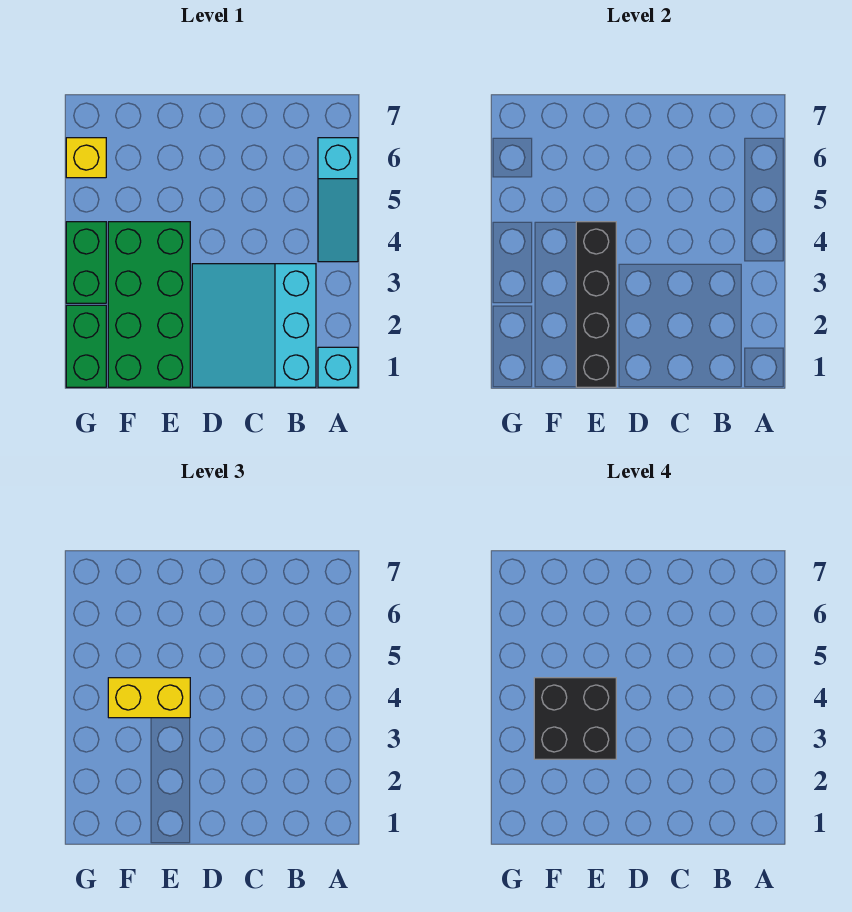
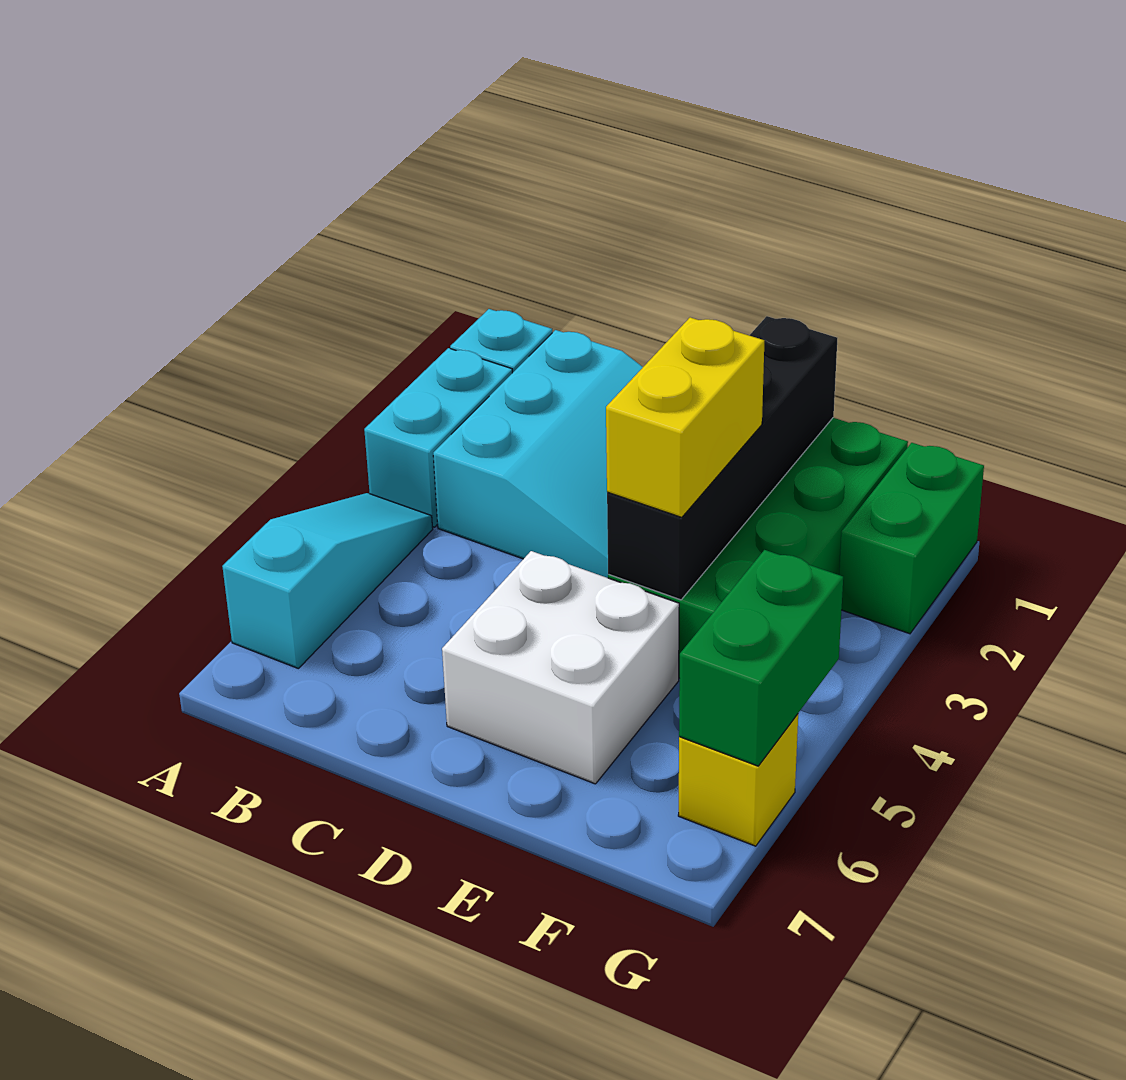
none -> cyan 1x2 brick [364,348,512,527]
none -> white 2x2 brick [442,551,679,784]
black 2x2 brick [534,678,616,759] -> none
yellow 1x2 brick [108,678,190,718] -> yellow 1x2 brick turned to [606,317,764,517]
green 1x2 brick [66,222,106,303] -> green 1x2 brick moved to [679,550,843,766]

